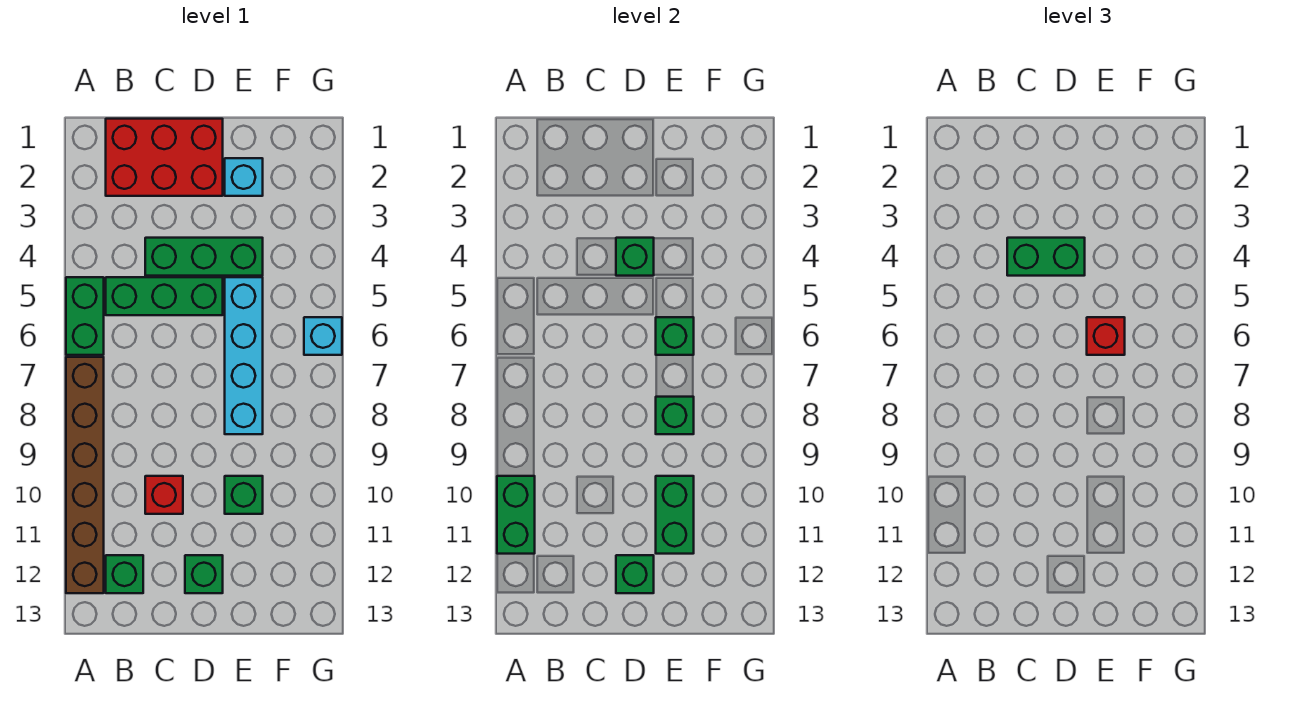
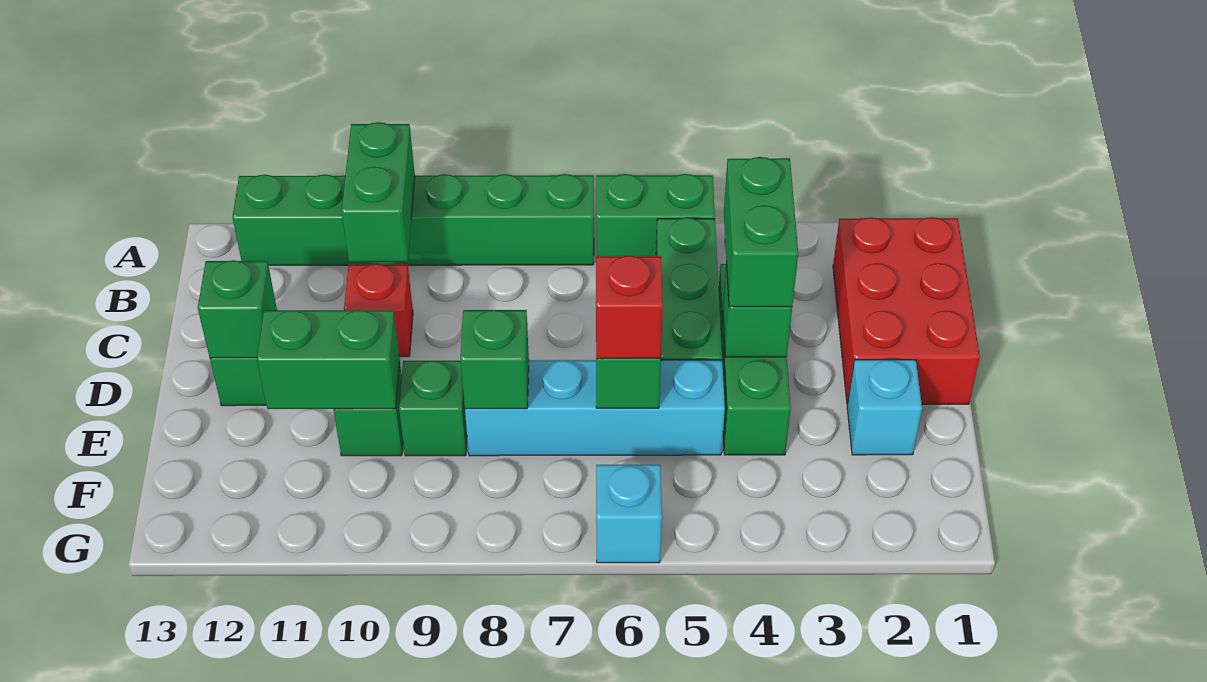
brown 1x6 brick [66,357,104,593] -> green 1x6 brick [232,174,594,265]
green 1x2 brick [497,476,535,554] -> green 1x2 brick turned to [341,122,415,262]
green 1x1 brick [106,555,143,593] -> green 1x1 brick moved to [399,361,467,456]

